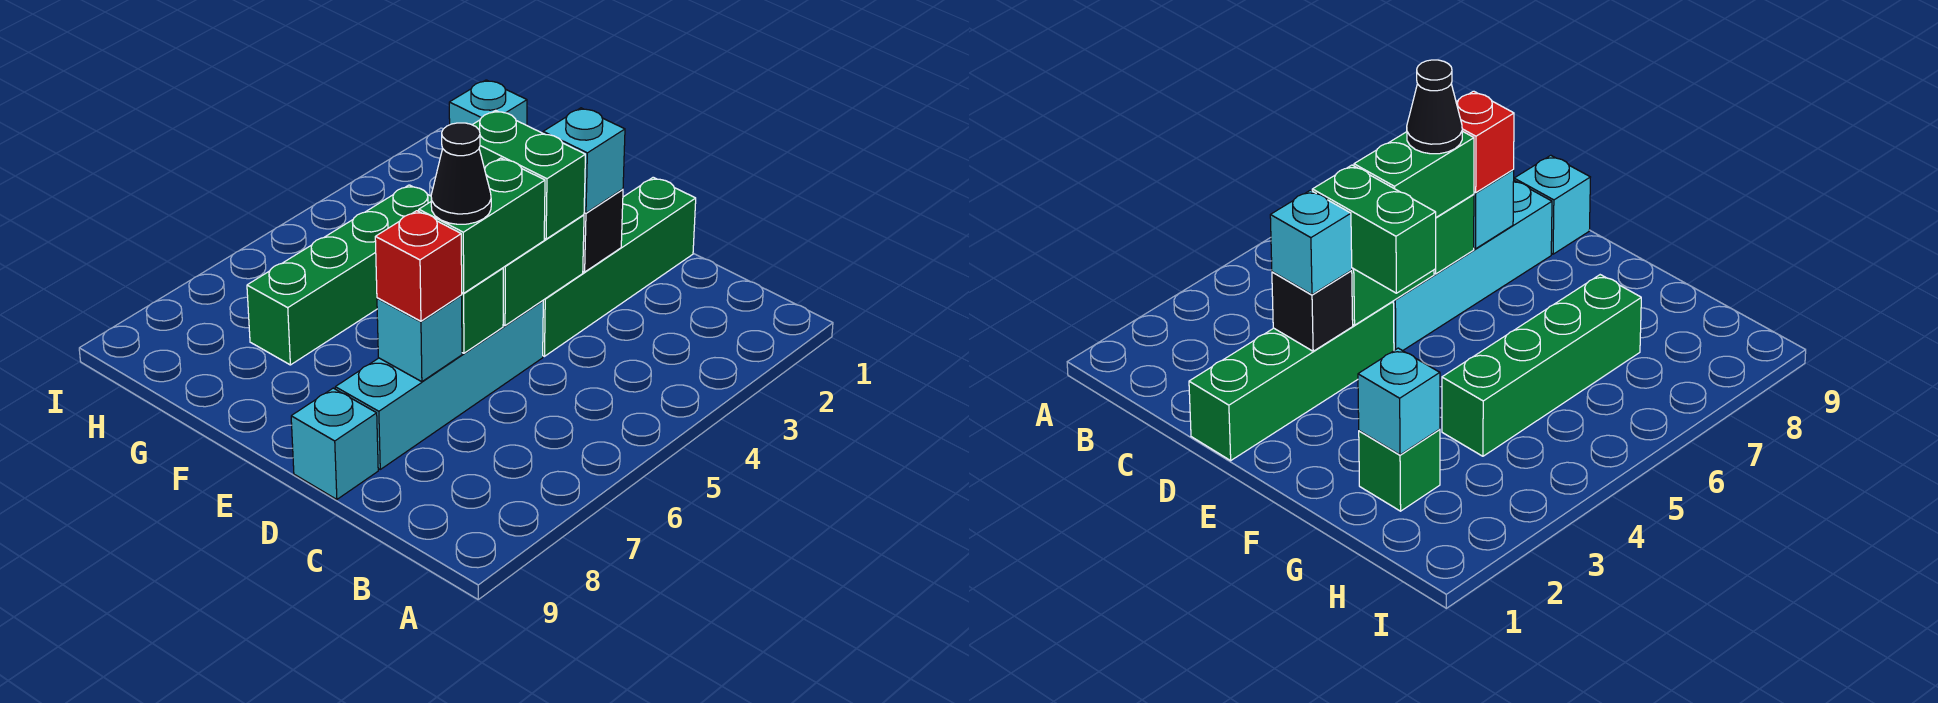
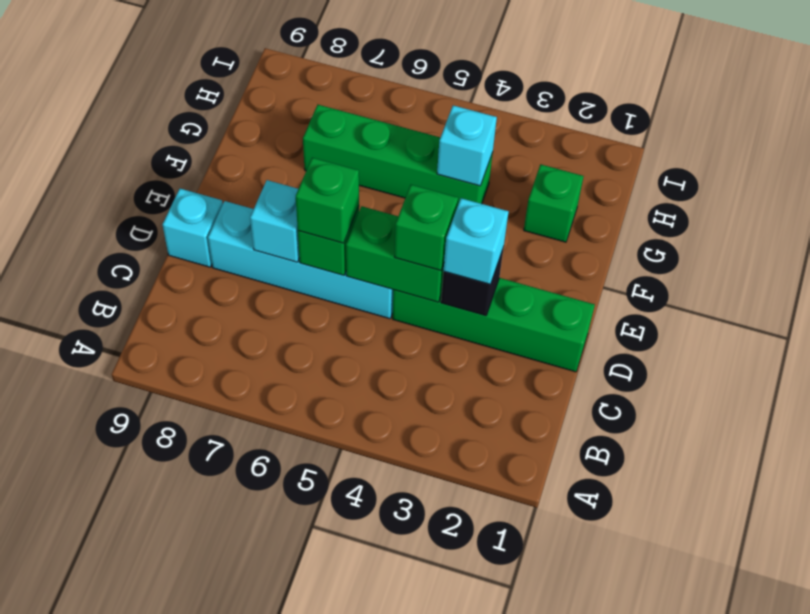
green 1x2 brick [473,110,585,239] -> green 1x1 brick [394,185,458,271]
green 1x2 brick [419,158,545,293] -> green 1x1 brick [295,158,359,243]
black 1x1 cone [431,123,491,224] -> none
red 1x1 brick [375,211,462,321] -> none
cyan 1x1 brick [449,80,527,125] -> cyan 1x1 brick moved to [437,105,497,186]

